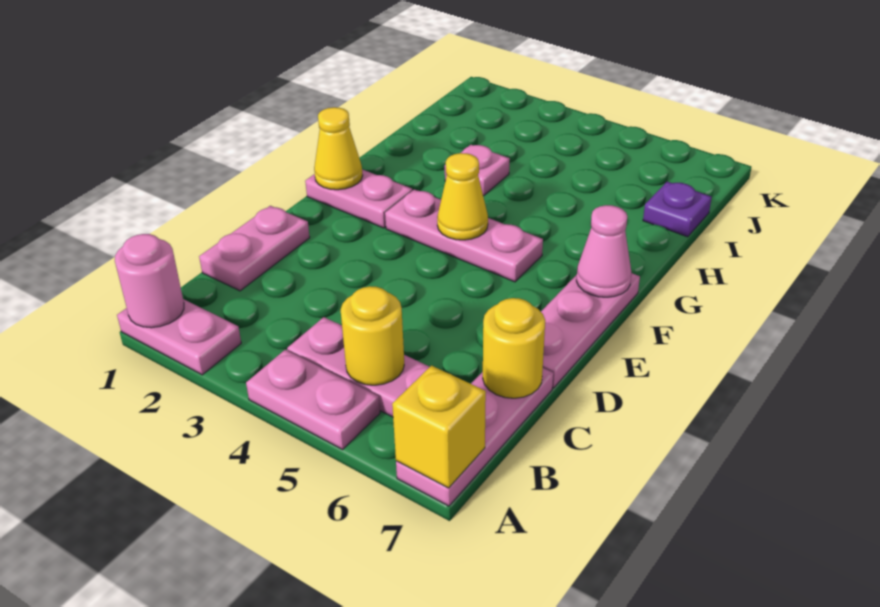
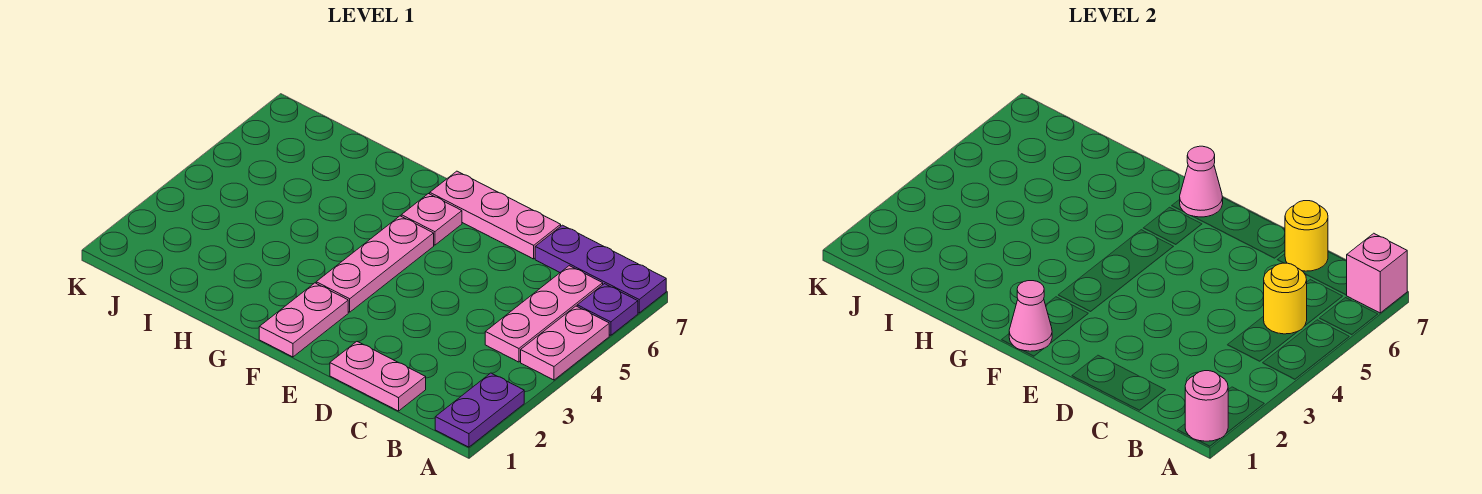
pink 1x2 plate [117,299,241,375] -> purple 1x2 plate [435,373,524,447]
pink 1x3 plate [396,368,553,506] -> purple 1x3 plate [535,225,666,313]
yellow 1x1 brick [392,366,486,488] -> pink 1x1 brick [1347,233,1407,313]
yellow 1x1 cone [314,107,363,190] -> pink 1x1 cone [1009,281,1052,351]
yellow 1x1 cone [437,153,488,240] -> none
pink 1x1 plate [445,145,510,196] -> pink 1x1 plate moved to [401,194,462,245]
purple 1x1 plate [643,182,712,237] -> purple 1x1 plate moved to [577,284,638,335]

